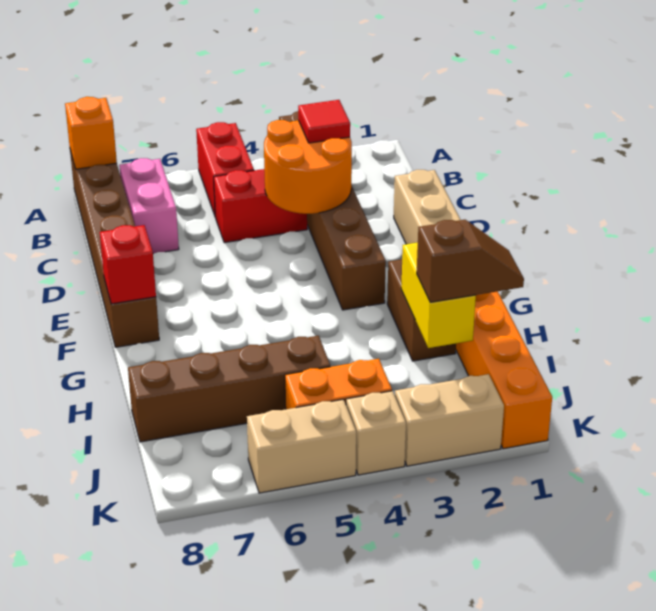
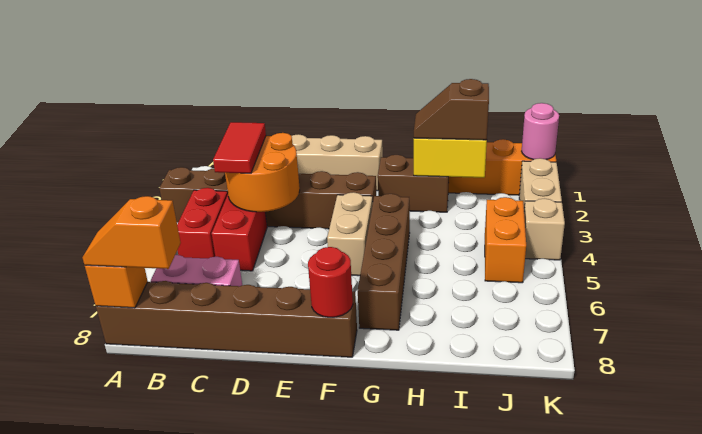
red 1x2 brick [196,122,254,215] -> red 1x2 brick turned to [177,188,228,259]
none -> orange 1x2 slope [82,196,181,269]
red 1x1 tile [298,100,350,143] -> red 1x2 tile [213,122,266,173]
red 1x1 brick [100,225,156,304] -> red 1x1 round brick [308,247,353,317]
brown 1x2 slope [417,220,524,302] -> brown 1x2 slope turned to [414,79,489,140]
brown 1x4 brick [128,336,330,442] -> brown 1x4 brick moved to [358,194,410,330]
none -> pink 1x1 round brick [522,103,559,160]
tan 1x2 brick [247,399,356,493] -> tan 1x2 brick moved to [327,192,373,276]

